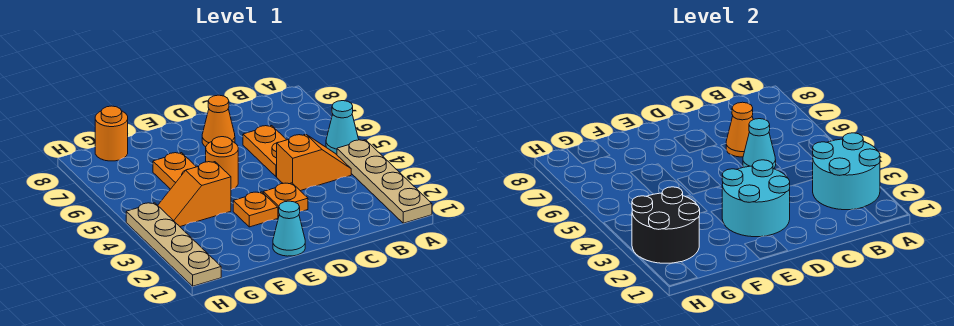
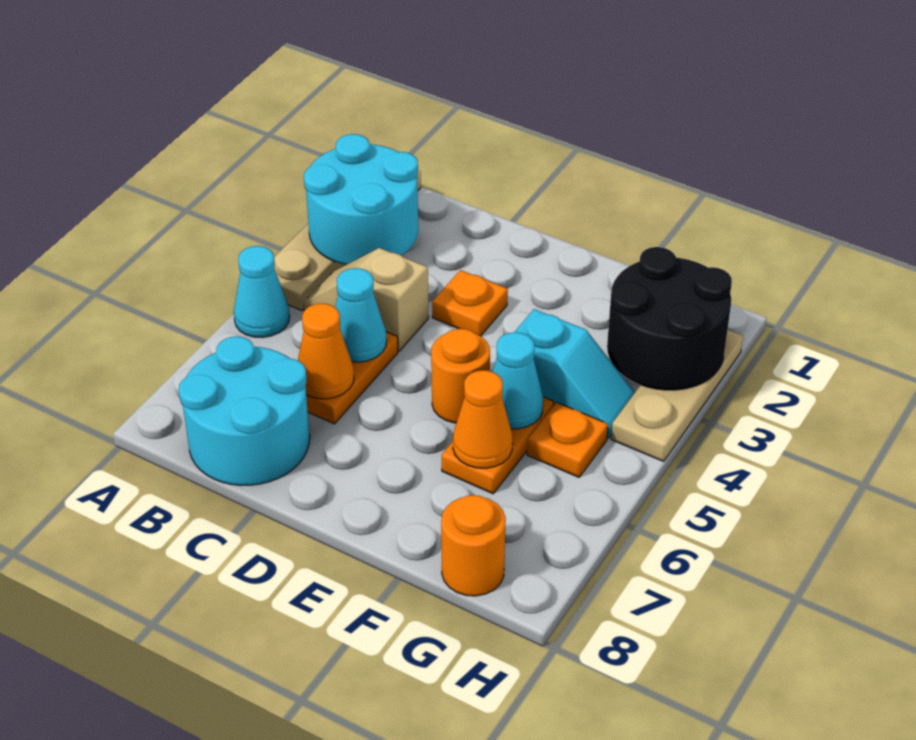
orange 1x2 slope [277,134,351,191] -> tan 1x2 slope [304,248,429,351]
cyan 2x2 round brick [722,160,790,237] -> cyan 2x2 round brick moved to [179,336,310,486]
orange 1x1 cone [202,95,235,147] -> orange 1x1 cone moved to [453,370,513,468]
cyan 1x1 cone [273,201,305,256] -> cyan 1x1 cone moved to [493,332,543,429]
orange 1x1 plate [233,192,278,227] -> orange 1x1 plate moved to [527,402,608,477]
orange 1x2 slope [158,162,231,227] -> cyan 1x2 slope [515,309,635,438]
tan 1x4 plate [126,203,221,286] -> tan 1x3 plate [611,330,743,461]

